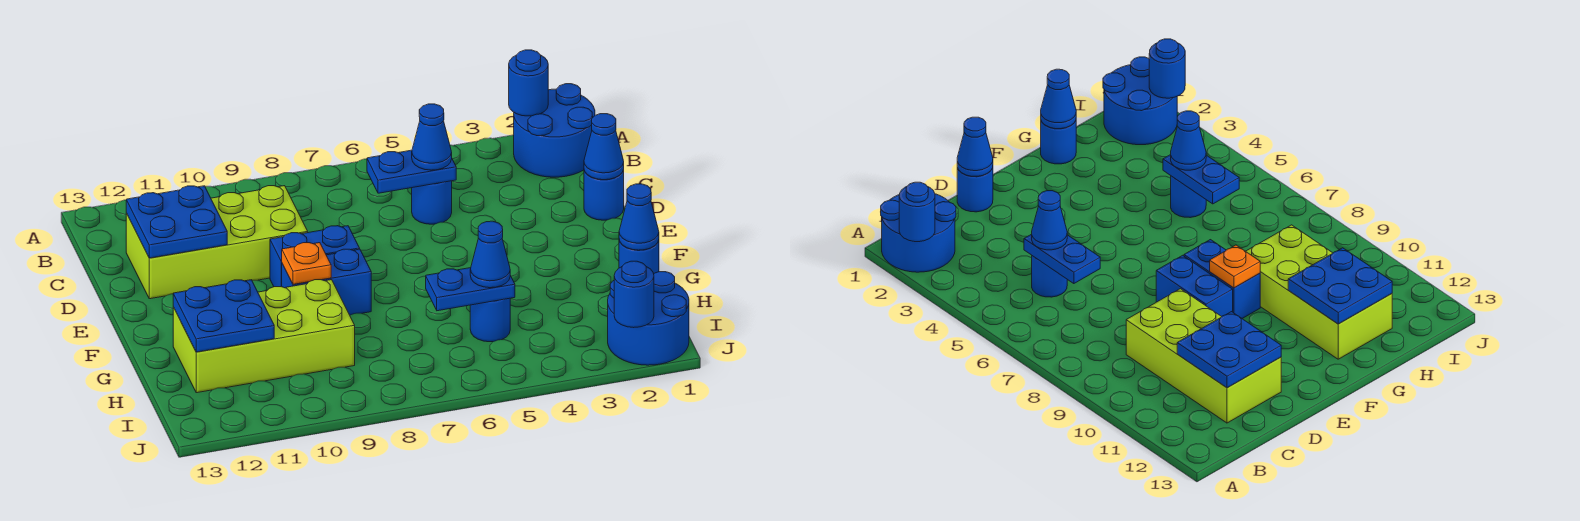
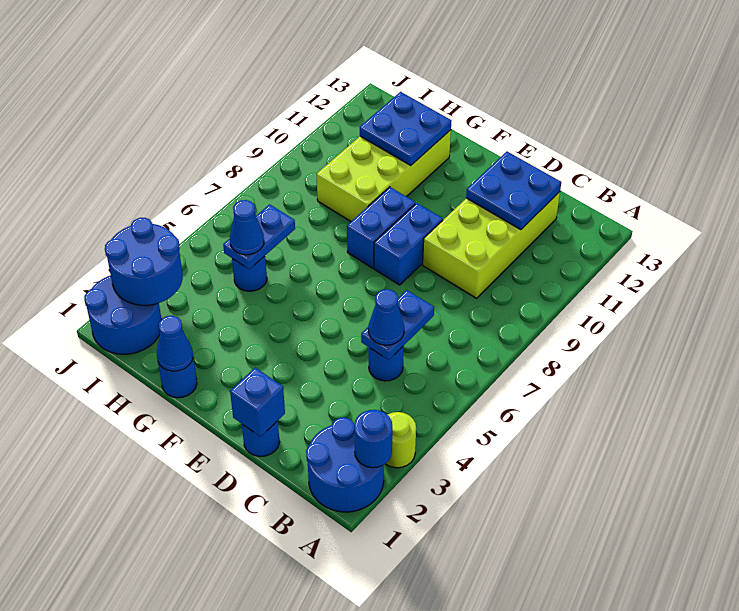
none -> lime 1x1 round brick [386,412,416,468]
blue 1x1 cone [584,114,624,180] -> blue 1x1 brick [230,368,285,437]
orange 1x1 plate [281,243,331,284] -> none
blue 1x1 round brick [614,261,654,328] -> blue 2x2 round brick [105,218,183,305]

